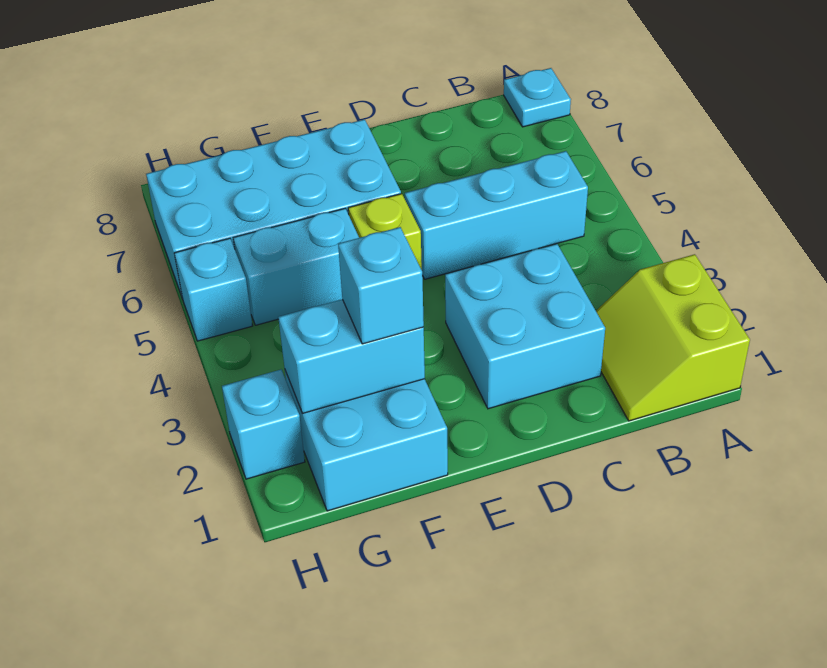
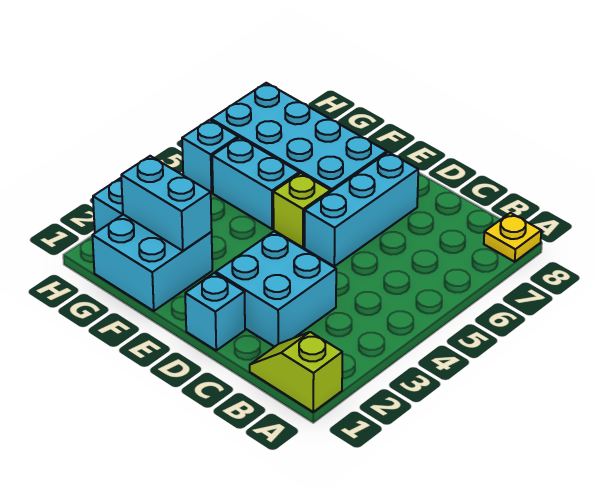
lime 2x2 slope [596,254,750,421] -> lime 1x2 slope [250,332,342,412]
cyan 1x1 plate [504,68,571,127] -> yellow 1x1 plate [484,213,541,262]
cyan 1x3 brick [405,151,588,279] -> cyan 1x3 brick turned to [305,152,418,266]
cyan 1x1 brick [338,227,424,344] -> cyan 1x1 brick moved to [185,273,245,350]

